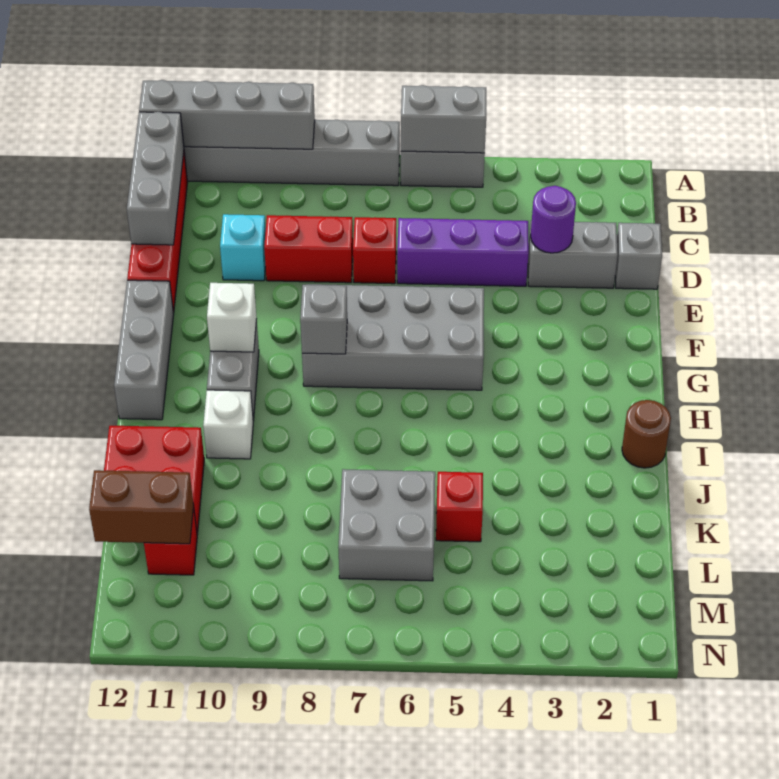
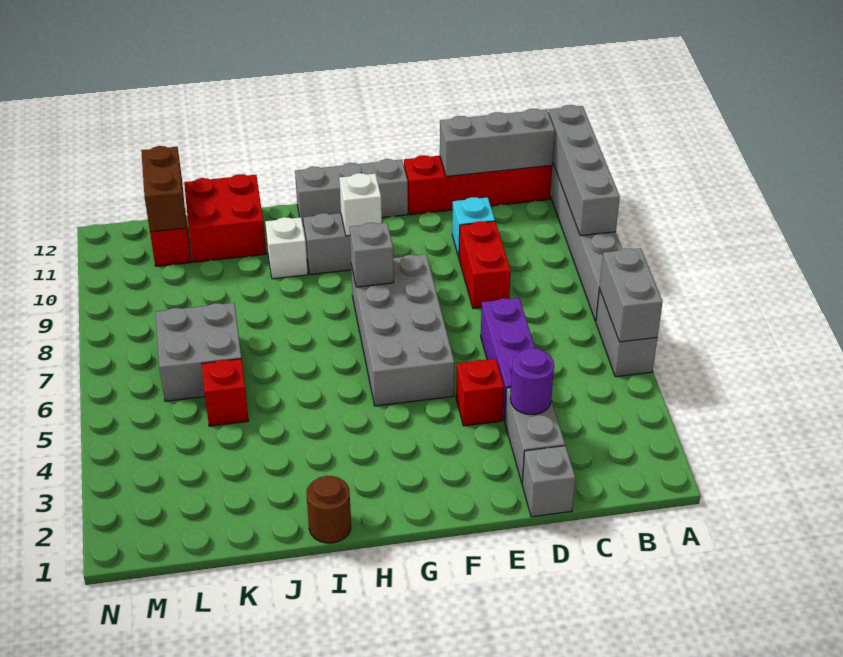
red 1x1 brick [353,217,396,284] -> red 1x1 brick moved to [456,359,504,426]

